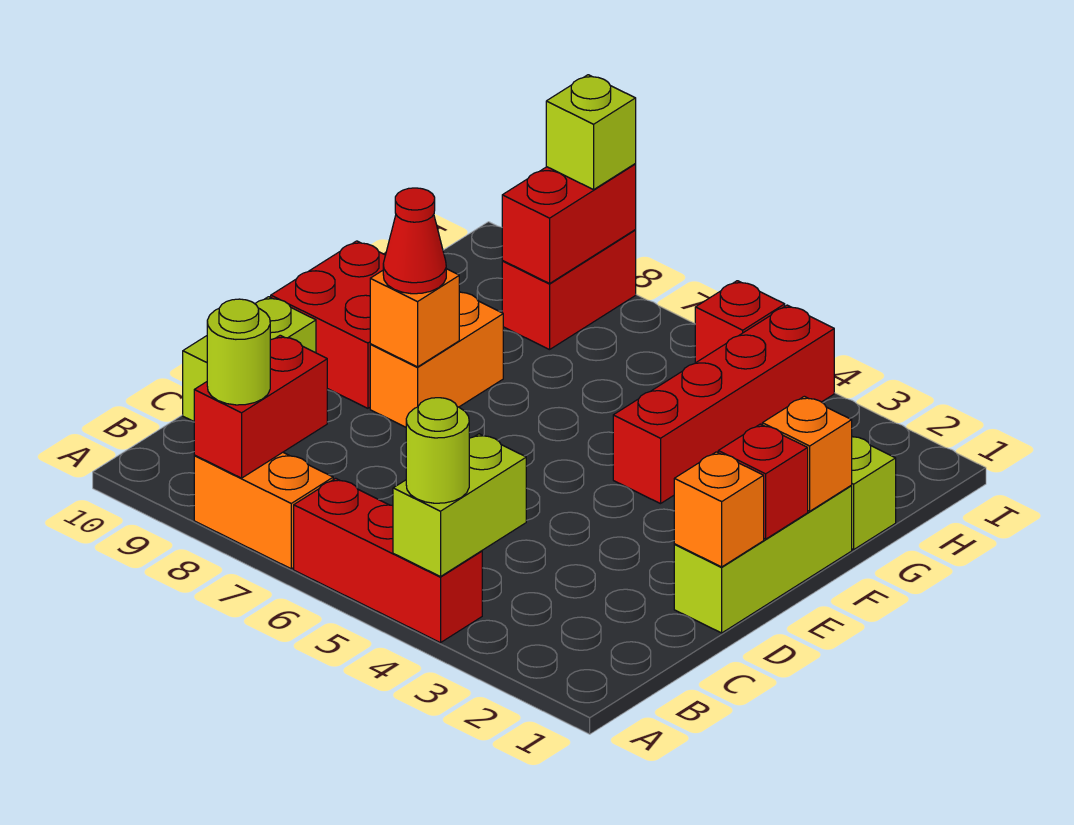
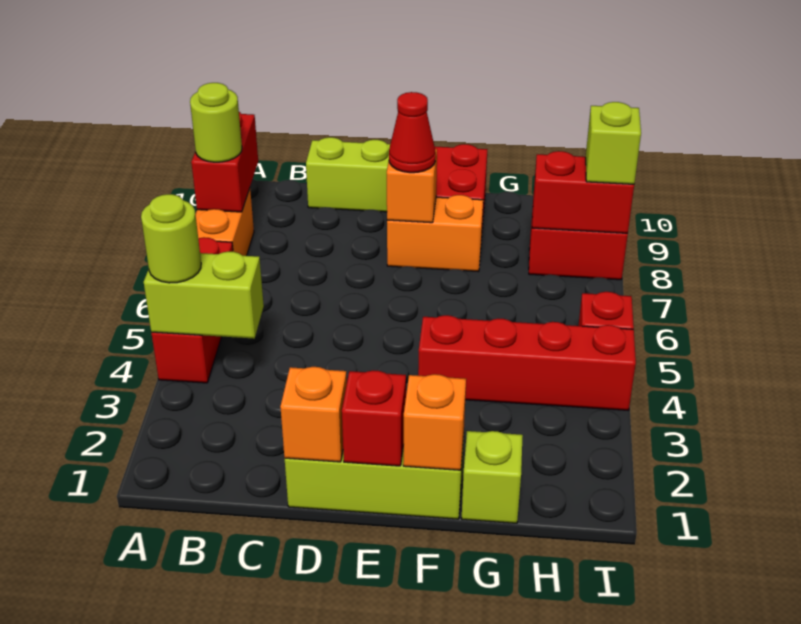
red 1x2 brick [194,335,327,478] -> red 1x2 brick turned to [191,112,258,212]

